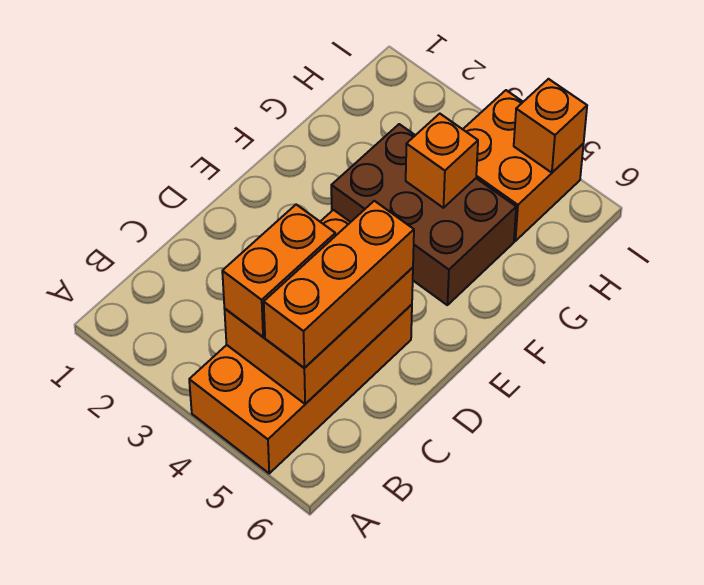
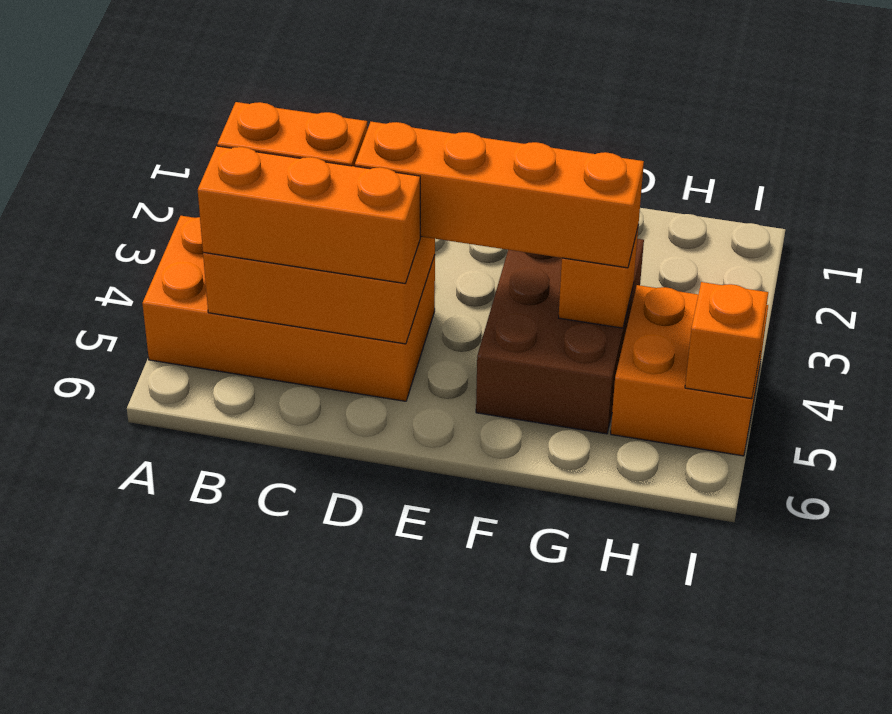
none -> orange 1x4 brick [355,122,644,268]

